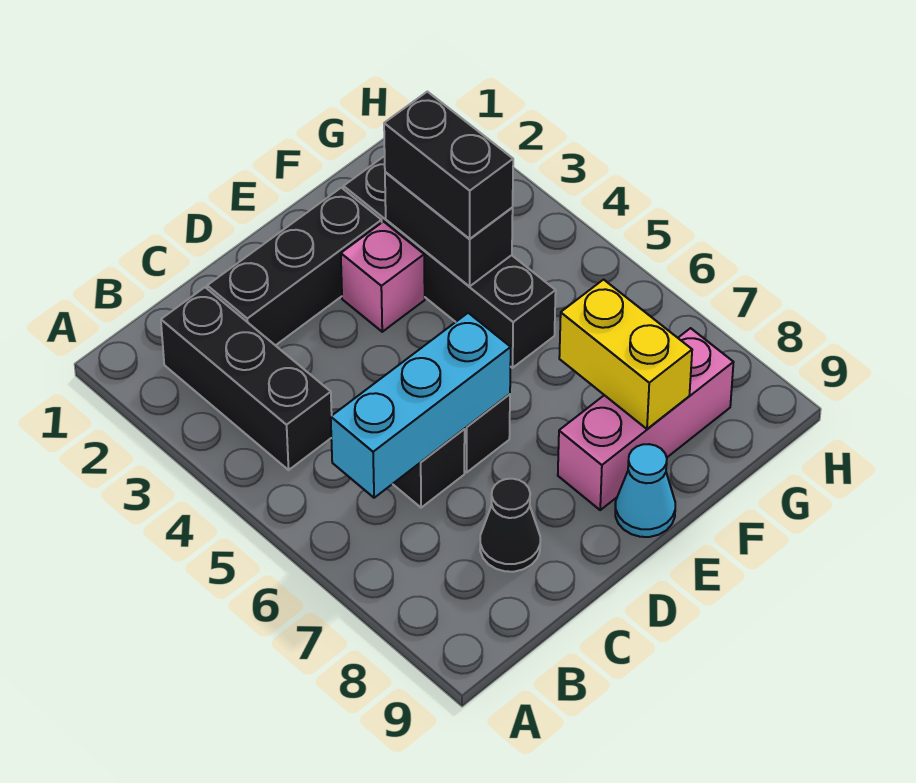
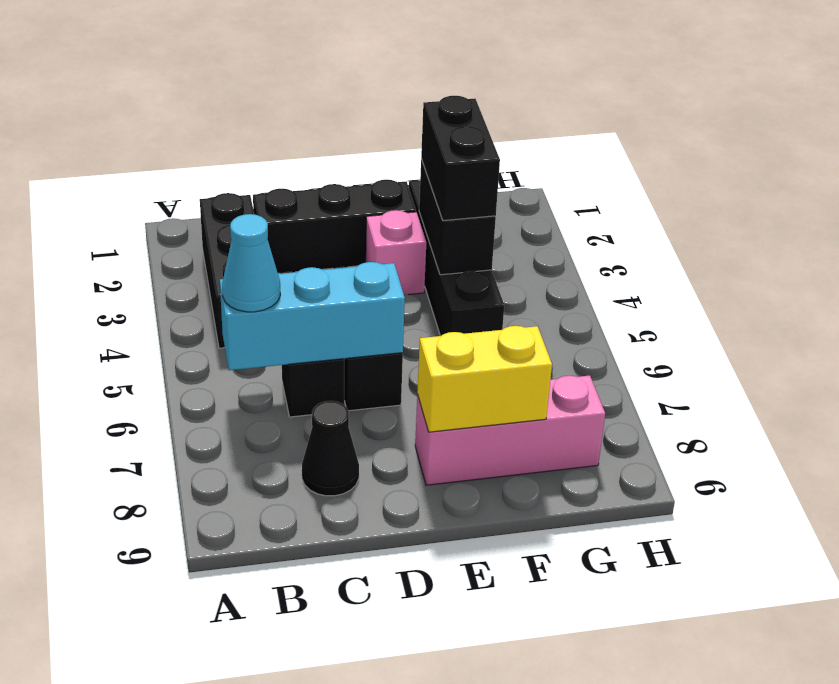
cyan 1x1 cone [615,444,675,537] -> cyan 1x1 cone moved to [222,214,280,312]
yellow 1x2 brick [559,280,692,429] -> yellow 1x2 brick turned to [417,326,552,432]

